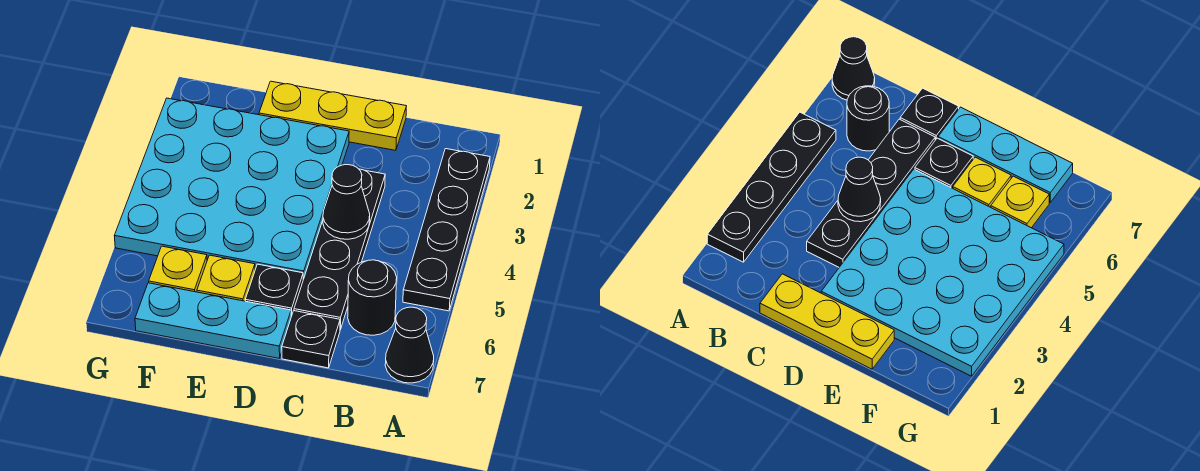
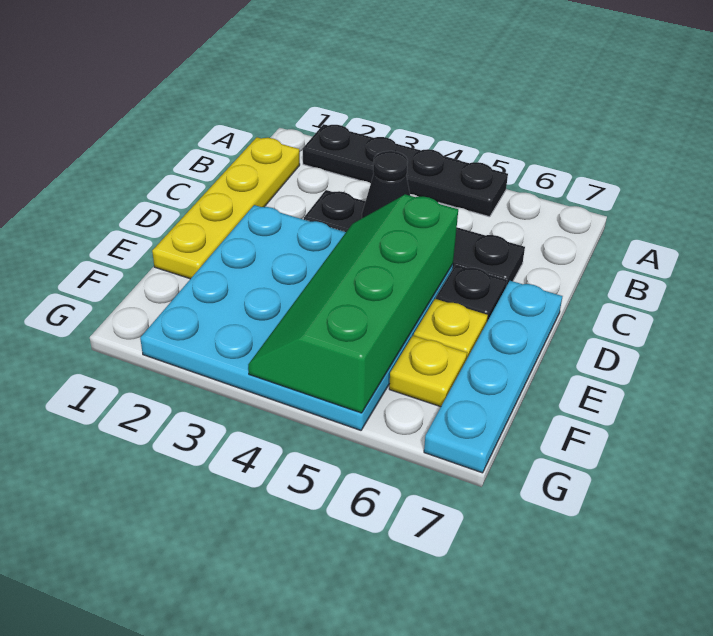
black 1x1 cone [385,307,434,383] -> none
black 1x1 round brick [348,260,397,335] -> none
yellow 1x3 plate [259,81,406,150] -> yellow 1x4 plate [152,137,300,279]
black 1x1 plate [282,311,340,368] -> none
none -> green 2x4 slope [248,194,458,413]
cyan 1x3 plate [135,283,291,358] -> cyan 1x4 plate [424,281,562,473]

